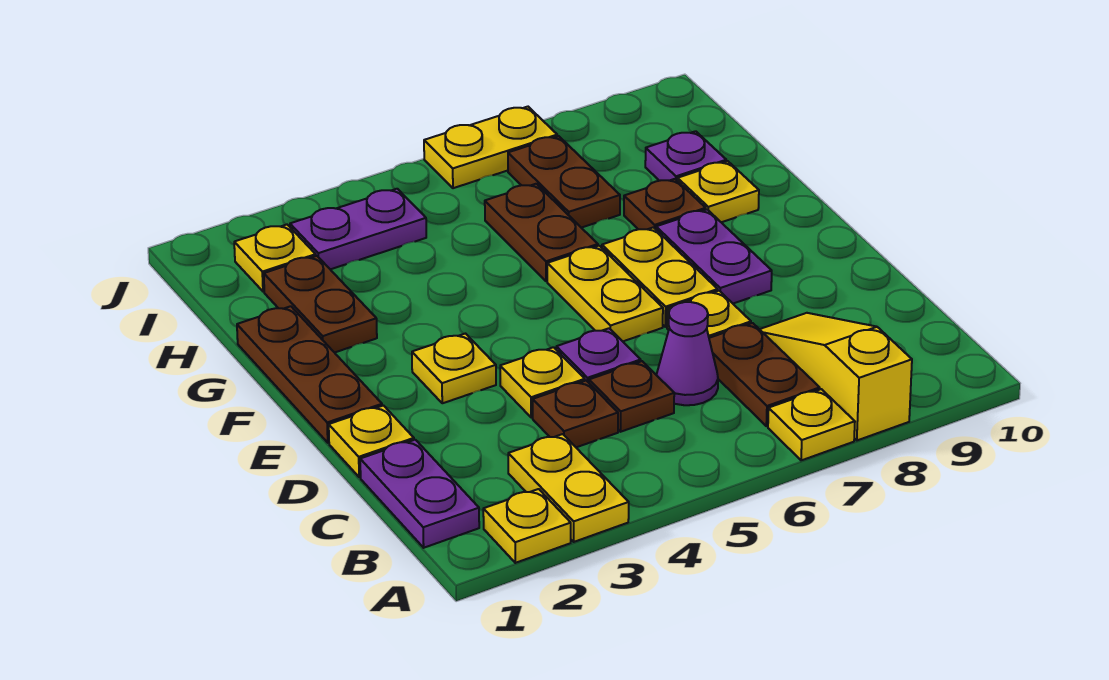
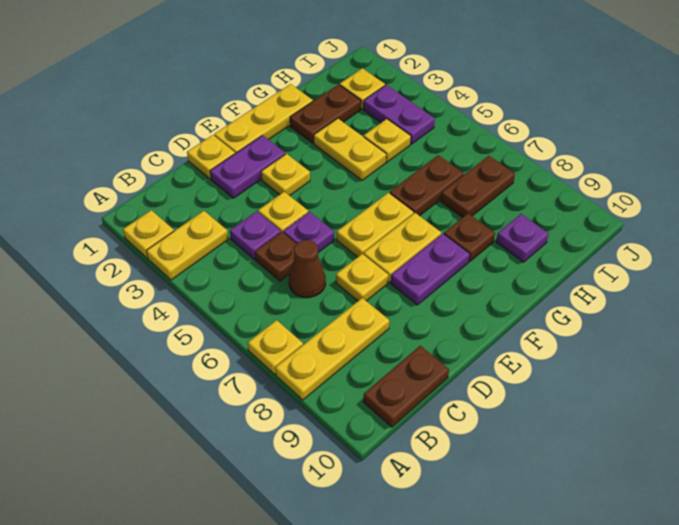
yellow 1x3 slope [760,313,912,440] -> yellow 1x3 plate [275,298,389,400]
purple 1x2 plate [360,440,479,548] -> purple 1x2 plate moved to [210,135,285,198]
brown 1x2 plate [709,323,820,426] -> brown 1x2 plate moved to [363,346,449,427]
brown 1x1 plate [533,381,618,447] -> purple 1x1 plate [230,211,281,259]
purple 1x1 cone [657,302,718,405] -> brown 1x1 cone [289,240,326,298]
brown 1x3 plate [237,306,382,443] -> yellow 1x3 plate [214,84,313,153]
yellow 1x1 plate [677,161,759,222] -> yellow 1x1 plate moved to [364,119,411,162]
yellow 1x2 plate [424,107,557,188] -> yellow 1x2 plate moved to [314,118,386,180]

